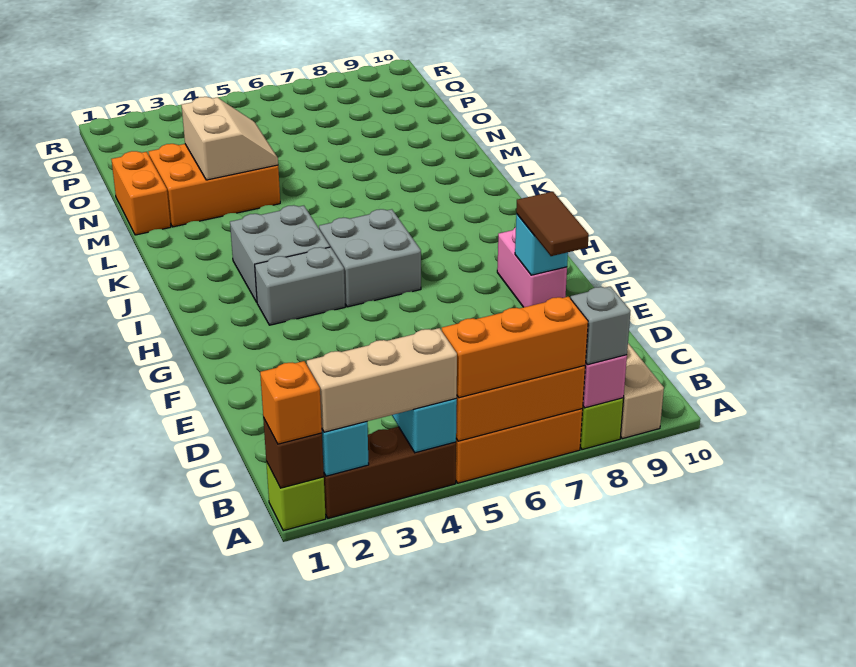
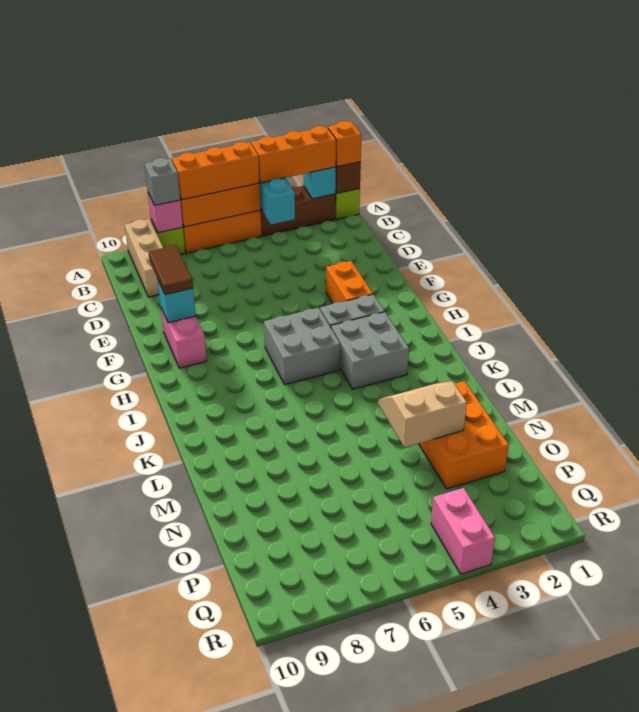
tan 1x3 brick [307,328,457,432] -> orange 1x3 brick [251,126,336,183]
orange 1x2 brick [111,151,171,235] -> orange 1x2 brick moved to [326,261,373,303]
orange 2x3 brick [149,144,280,227] -> orange 2x3 brick turned to [419,381,509,489]
tan 2x2 slope [182,97,278,180] -> tan 2x2 slope turned to [378,381,467,447]
none -> pink 1x2 brick [431,488,495,574]

